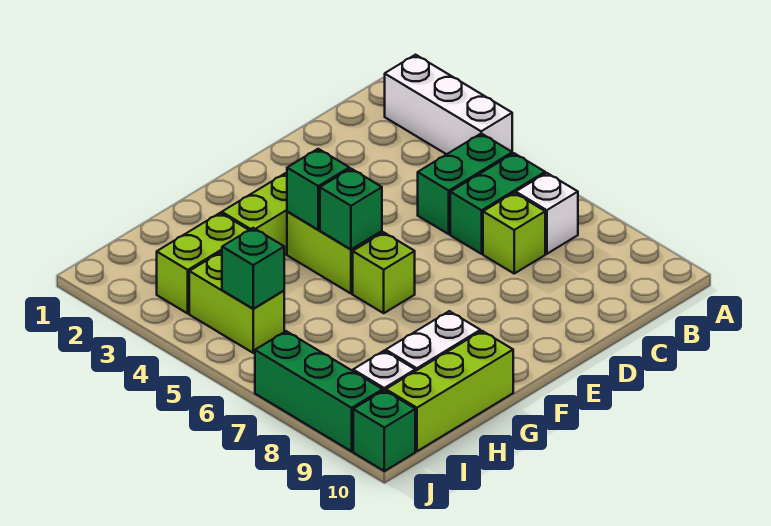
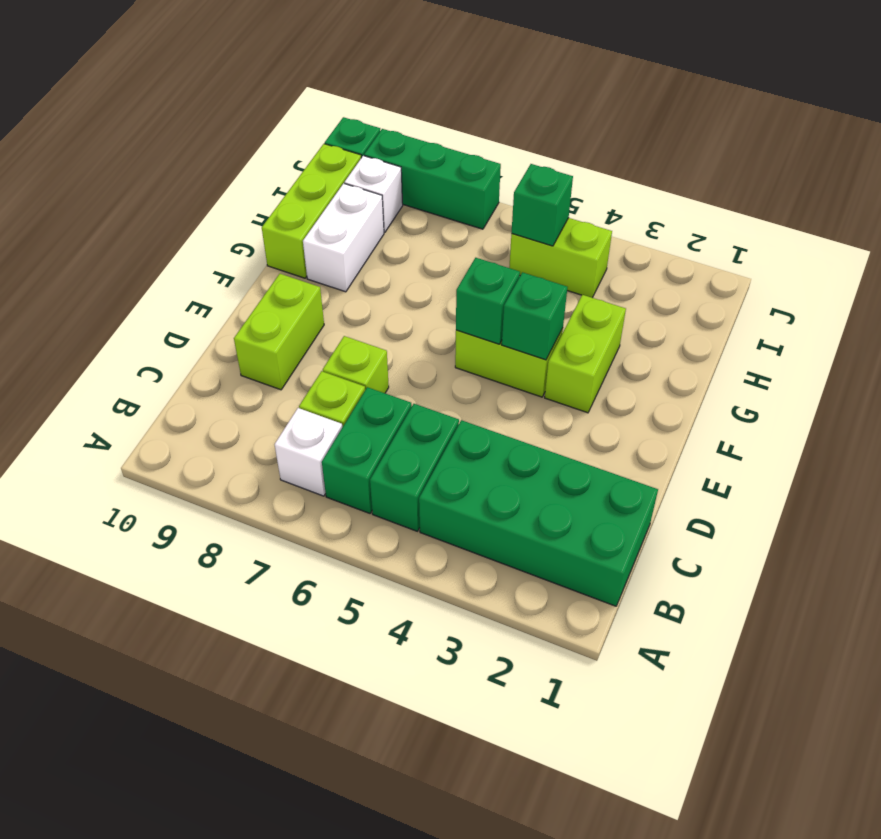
white 1x3 brick [385,55,512,154] -> none
none -> green 2x4 brick [419,420,658,606]
lime 1x1 brick [353,232,415,313] -> lime 1x1 brick moved to [323,336,389,393]
lime 1x2 brick [157,213,249,313] -> lime 1x2 brick moved to [234,274,324,390]

